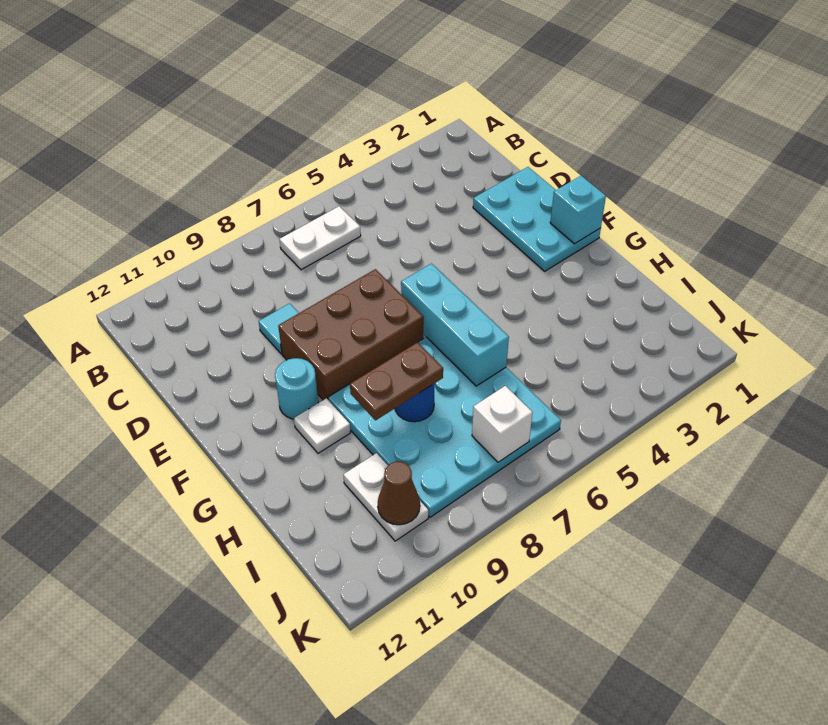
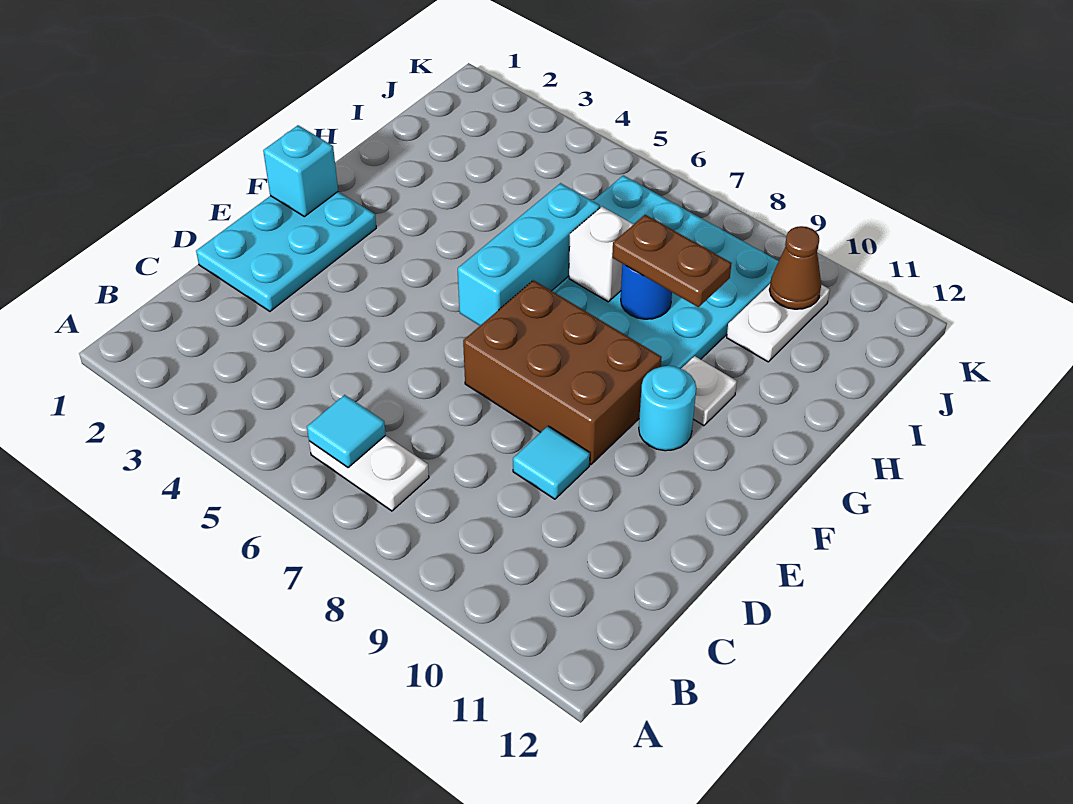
none -> cyan 1x1 tile [307,395,386,468]
white 1x1 brick [472,386,533,462] -> white 1x1 brick moved to [569,207,634,302]

